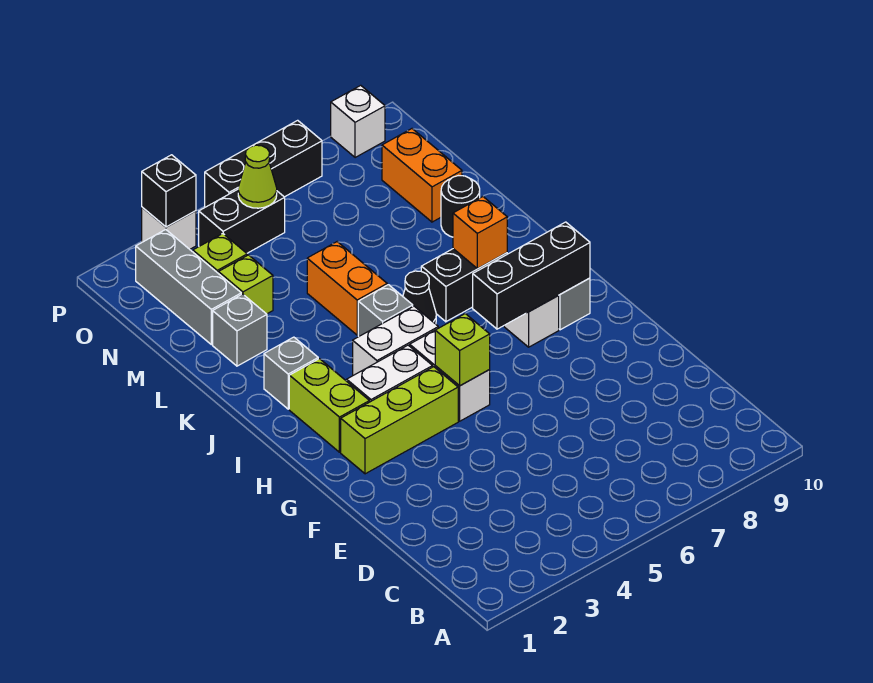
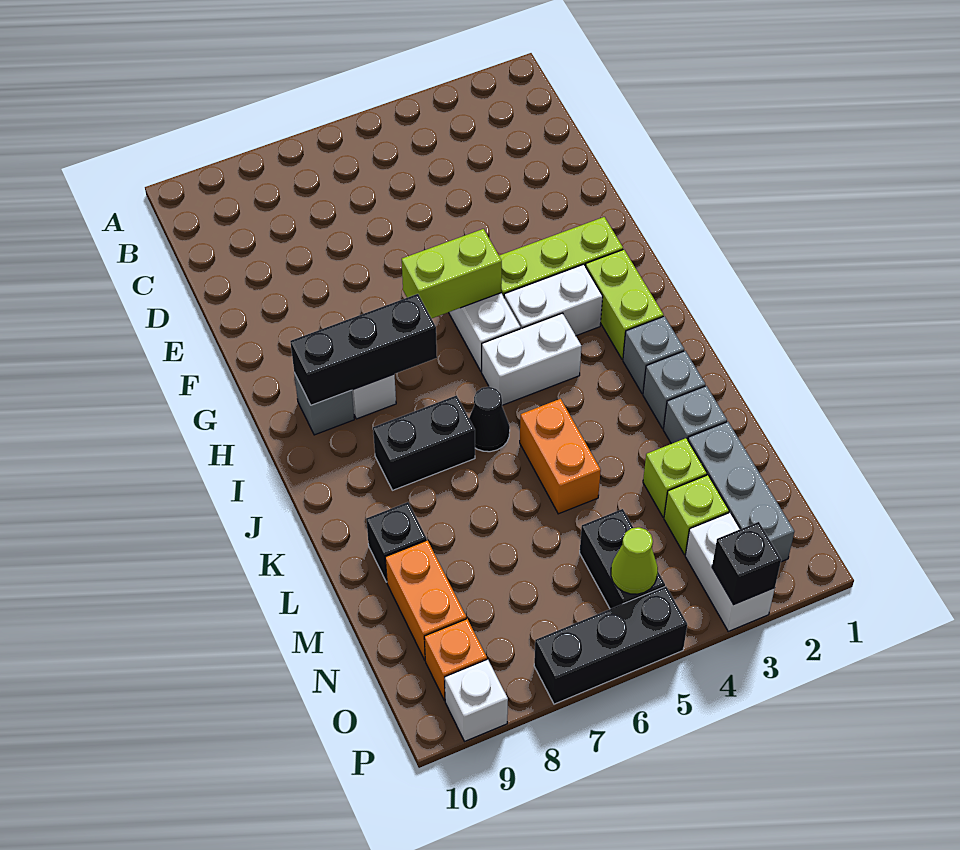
lime 1x1 brick [435,314,490,386] -> lime 1x2 brick [402,229,502,318]
grey 1x1 brick [358,285,413,336] -> grey 1x1 brick moved to [643,351,705,429]
orange 1x1 brick [453,197,507,269] -> orange 1x1 brick moved to [424,619,487,700]
black 1x1 round brick [441,176,480,237] -> black 1x1 brick [366,502,427,582]
black 1x2 brick [199,189,285,253] -> black 1x2 brick turned to [580,509,665,609]
white 1x1 brick [142,207,196,249] -> white 1x2 brick [685,513,775,631]

